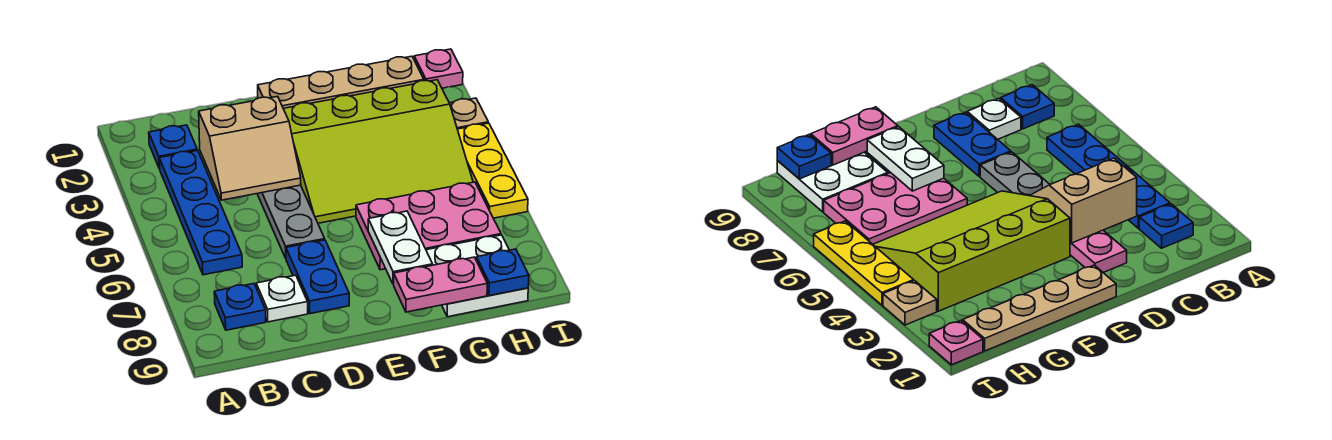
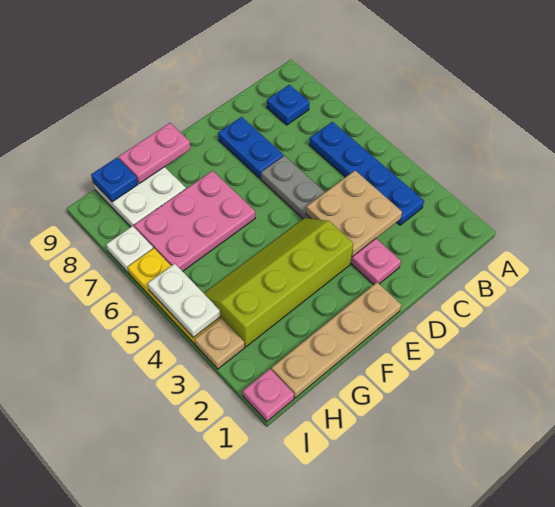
blue 1x1 plate [149,125,197,168] -> none
tan 2x2 slope [199,97,301,200] -> tan 2x2 plate [306,171,402,257]
white 1x1 plate [256,275,308,322] -> white 1x1 plate moved to [106,226,153,272]
lime 3x4 slope [283,80,473,223] -> lime 2x4 slope [204,218,353,347]
white 1x2 plate [368,211,433,284] -> white 1x2 plate moved to [148,264,220,338]

